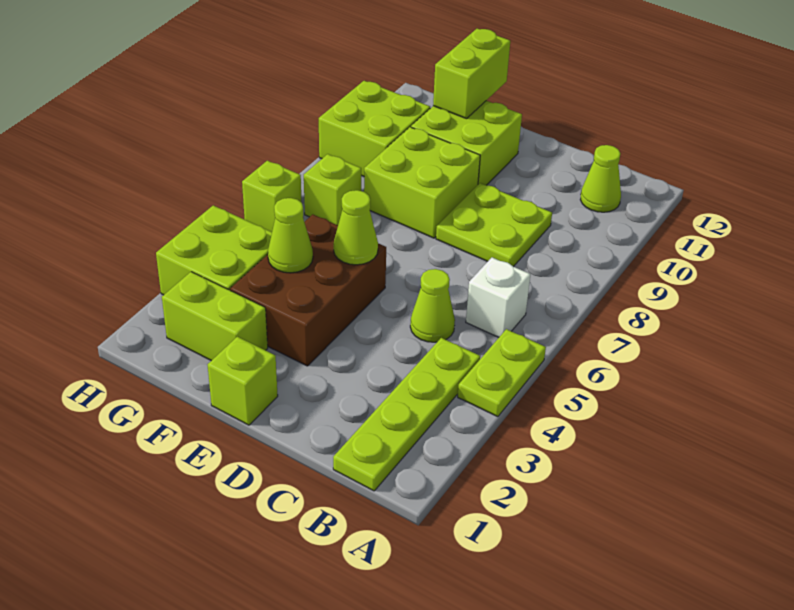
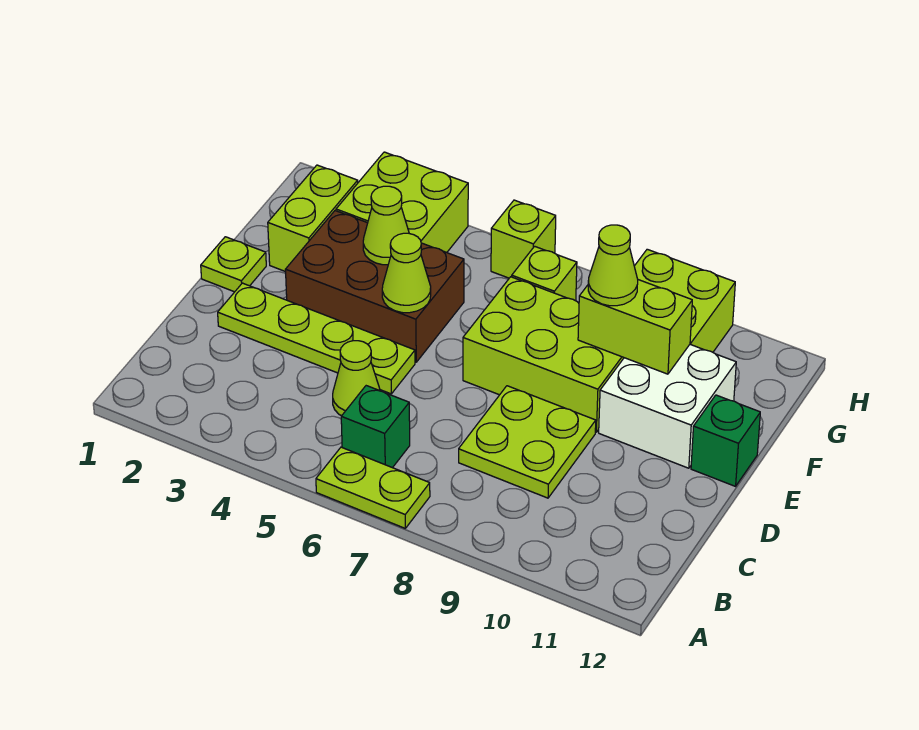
lime 1x2 plate [458,329,546,417] -> lime 1x2 plate moved to [316,447,430,528]
lime 1x4 plate [333,338,480,491] -> lime 1x4 plate moved to [218,283,415,394]
white 1x1 brick [466,258,531,337] -> green 1x1 brick [341,386,410,468]
lime 1x1 cone [580,145,621,212] -> lime 1x1 cone moved to [588,225,638,306]
lime 1x1 brick [208,337,278,425] -> lime 1x1 plate [201,237,266,292]
lime 2x2 brick [364,127,480,238] -> lime 2x3 brick [463,277,624,432]
lime 2x2 brick [411,101,522,185] -> white 2x2 brick [599,345,736,468]
none -> green 1x1 brick [691,395,760,486]
lime 1x2 brick [433,29,510,119] -> lime 1x2 brick moved to [578,280,692,374]

